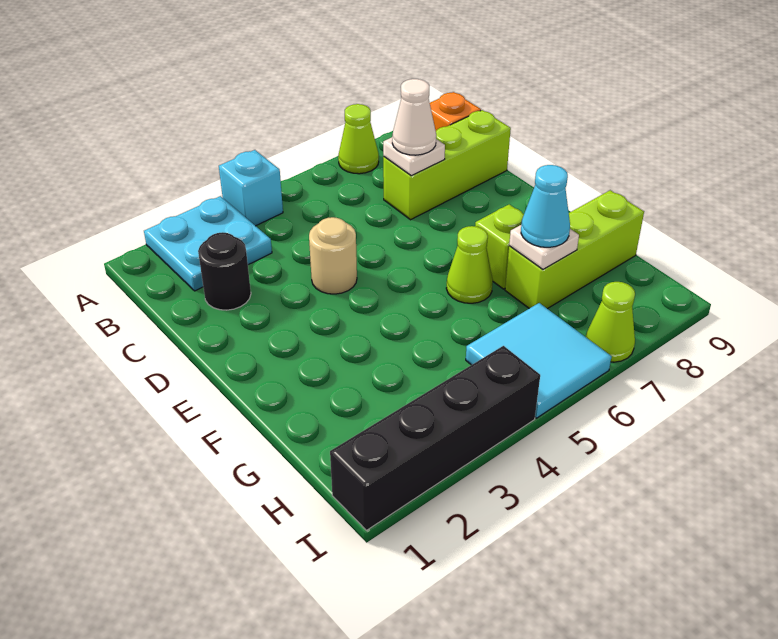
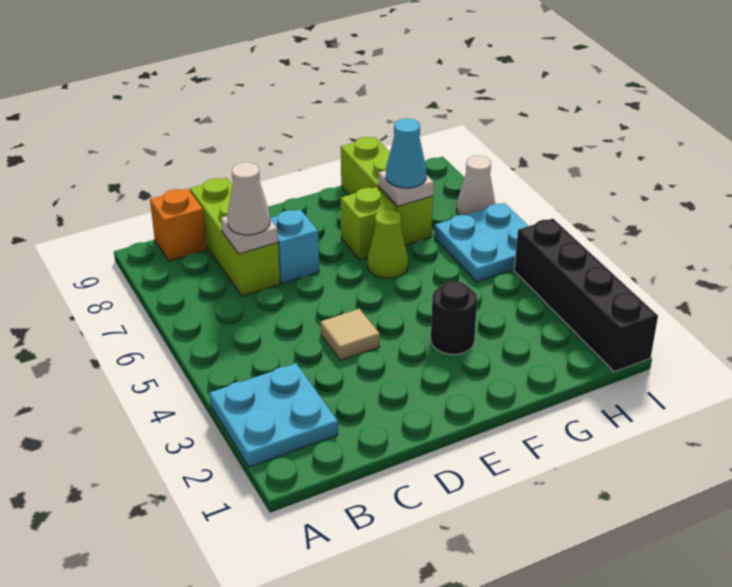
cyan 1x1 brick [219,150,283,226] -> cyan 1x1 brick moved to [270,210,319,284]
lime 1x1 cone [338,104,379,174] -> none
black 1x1 round brick [198,232,251,310] -> black 1x1 round brick moved to [431,281,477,354]
tan 1x1 round brick [309,217,357,294] -> tan 1x1 tile [321,309,380,360]
cyan 2x2 tile [466,303,612,418] -> cyan 2x2 plate [434,203,528,282]
lime 1x1 cone [586,282,635,362] -> white 1x1 cone [457,156,495,215]

